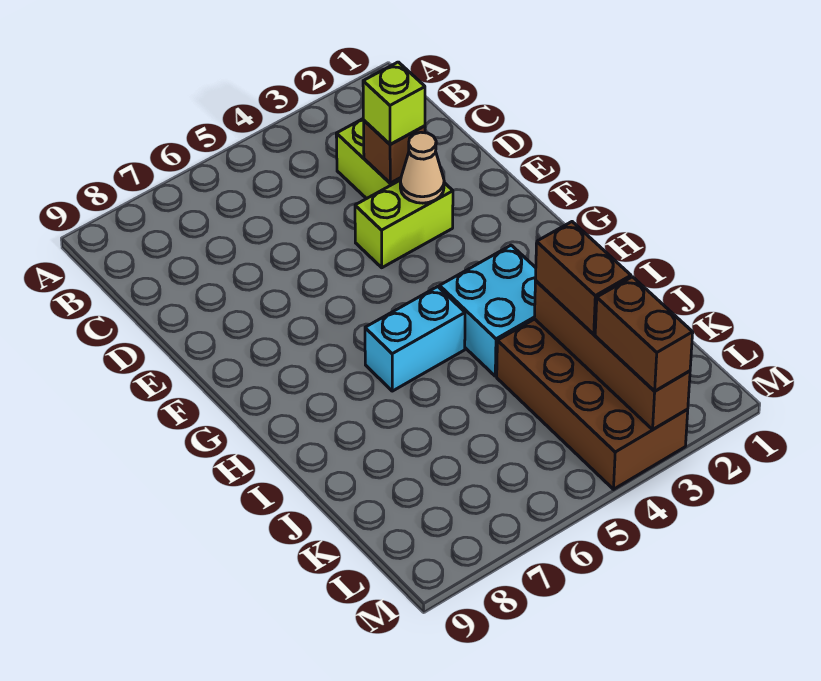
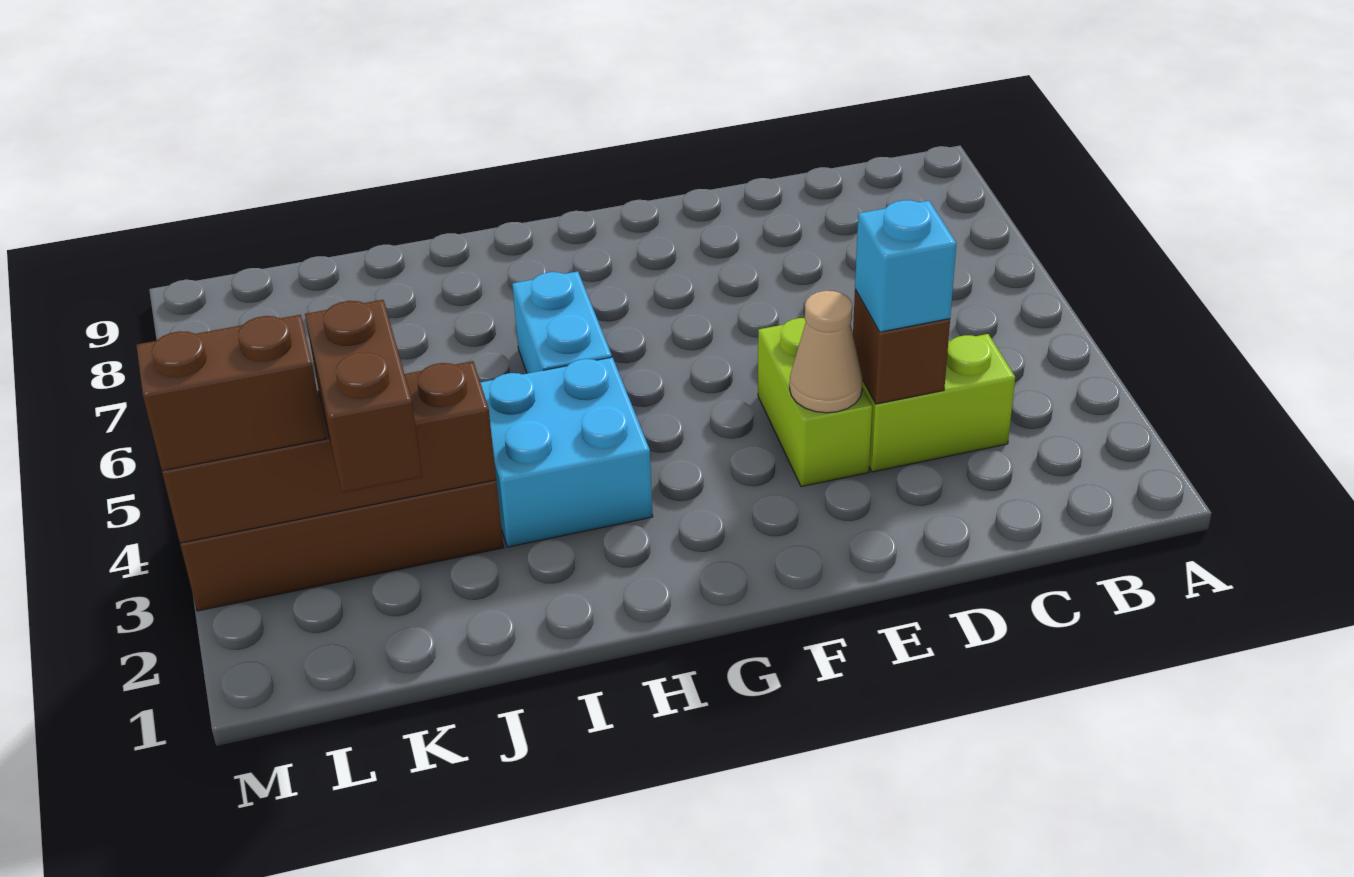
lime 1x1 brick [363,62,425,145] -> cyan 1x1 brick [855,200,957,332]
brown 1x2 brick [536,222,631,334] -> brown 1x2 brick turned to [305,300,422,493]

